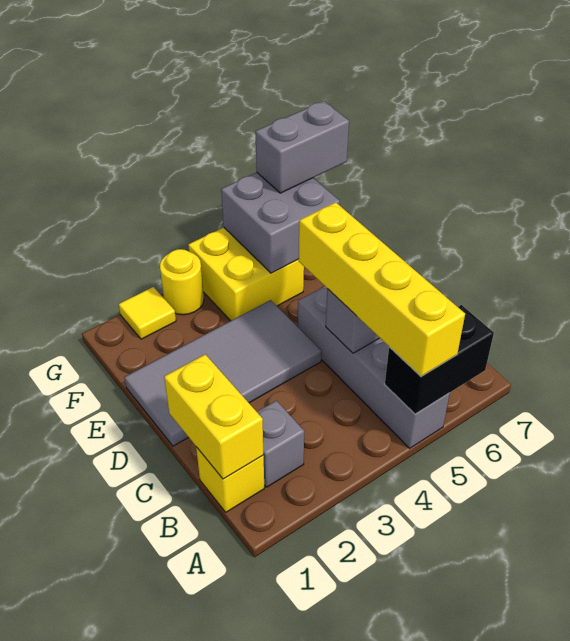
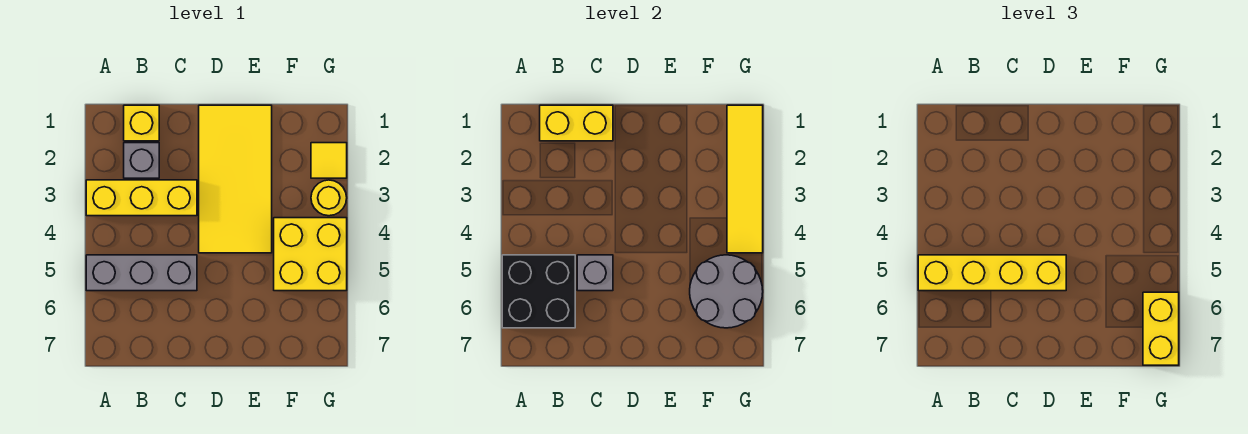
none -> yellow 1x3 brick [86,180,197,216]
grey 1x4 brick [298,286,450,448] -> grey 1x3 brick [86,255,197,291]
black 1x2 brick [385,305,494,414] -> black 2x2 brick [502,255,575,328]
grey 2x4 tile [124,300,322,446] -> yellow 2x4 tile [199,105,272,253]
grey 2x2 brick [221,172,340,273] -> grey 2x2 round brick [690,255,763,328]
none -> yellow 1x4 tile [727,105,763,253]
grey 1x2 brick [255,101,349,193] -> yellow 1x2 brick [1143,292,1179,365]

